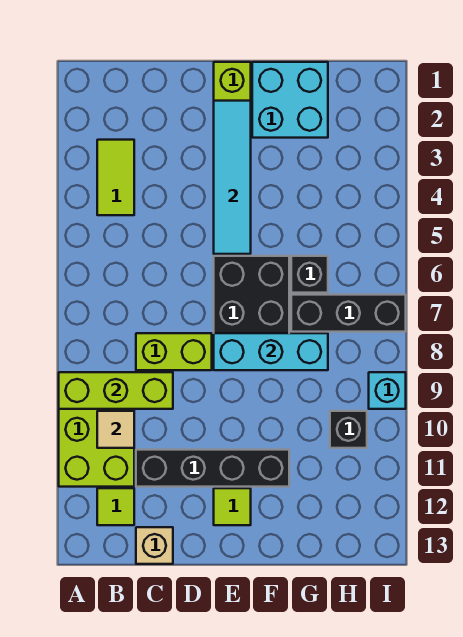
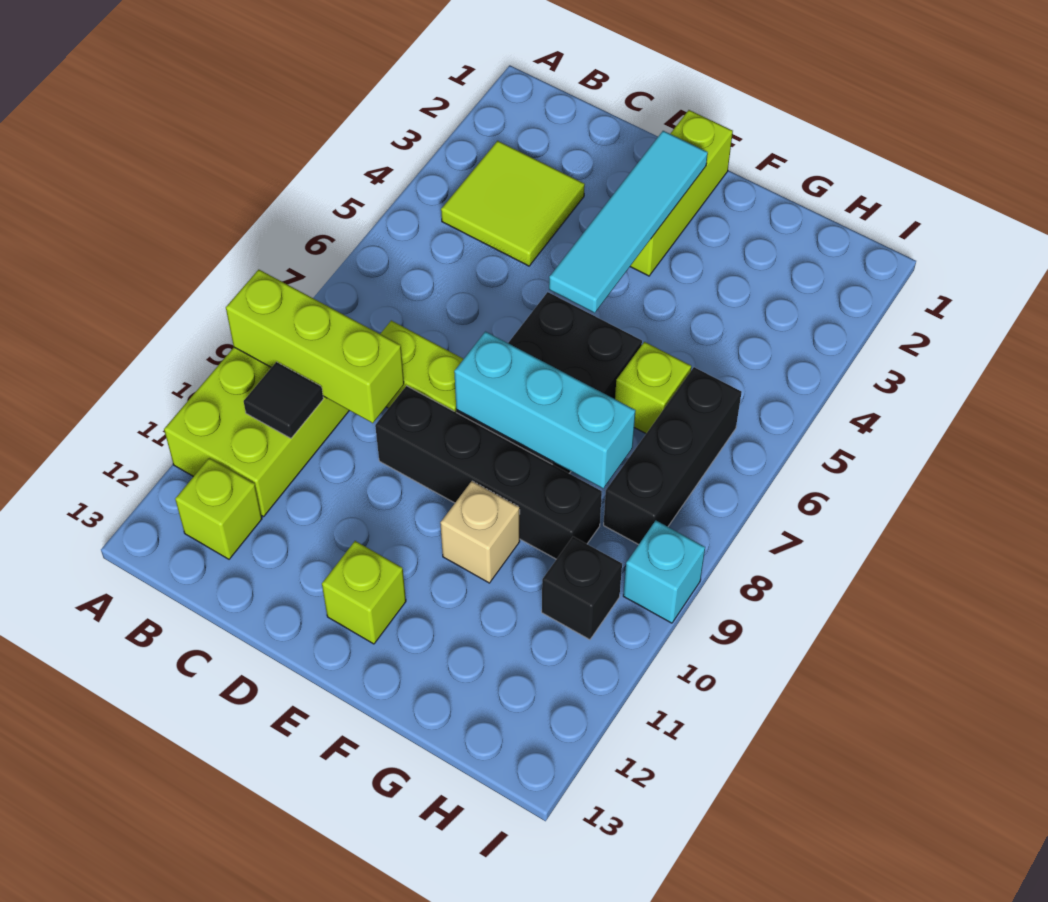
lime 1x2 tile [97,140,134,215] -> lime 2x2 tile [441,141,585,266]
tan 1x1 tile [97,411,134,448] -> black 1x1 tile [244,362,323,438]
lime 1x1 tile [97,488,134,525] -> lime 1x1 brick [175,458,262,559]
black 1x4 brick [136,450,289,487] -> black 1x4 brick moved to [375,386,602,559]
tan 1x1 brick [136,527,173,564] -> tan 1x1 brick moved to [440,481,520,583]
lime 1x1 tile [214,488,251,525] -> lime 1x1 brick [322,541,406,644]
cyan 2x2 brick [252,62,328,138] -> none
black 1x1 brick [291,256,328,293] -> lime 1x1 brick [615,342,691,434]
black 1x3 brick [291,295,406,332] -> black 1x3 brick turned to [604,367,742,545]

